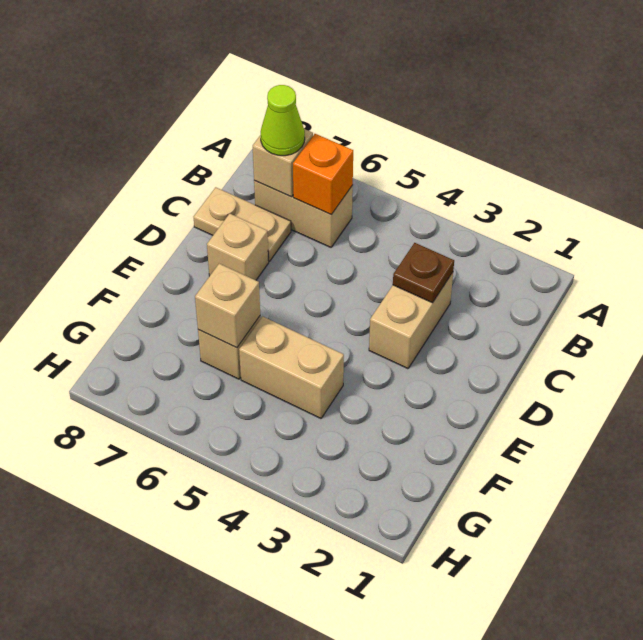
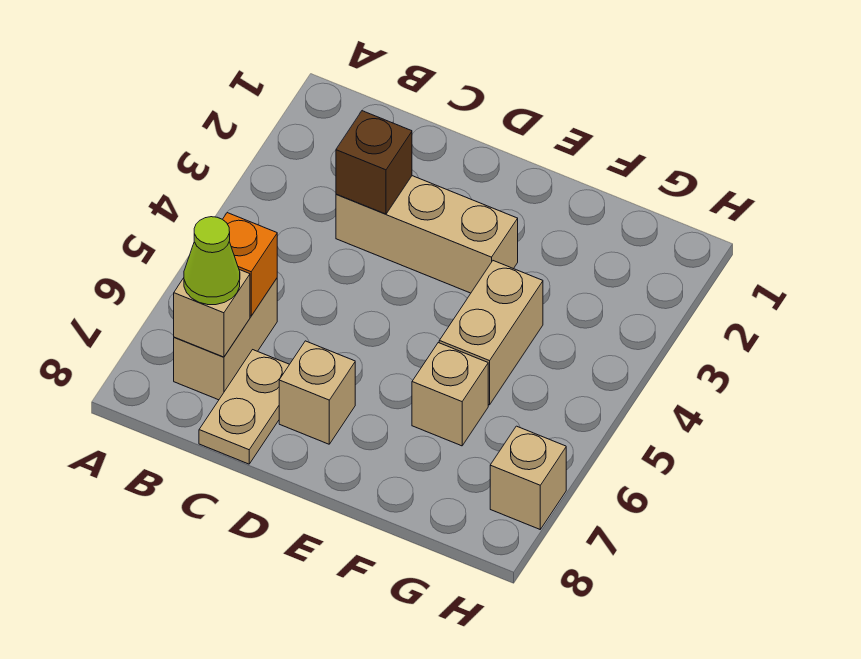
tan 1x2 brick [369,273,453,369] -> tan 1x3 brick [336,176,518,293]
brown 1x1 plate [393,243,454,303] -> brown 1x1 brick [336,111,412,214]
tan 1x1 brick [195,264,260,348] -> tan 1x1 brick moved to [490,426,566,529]

